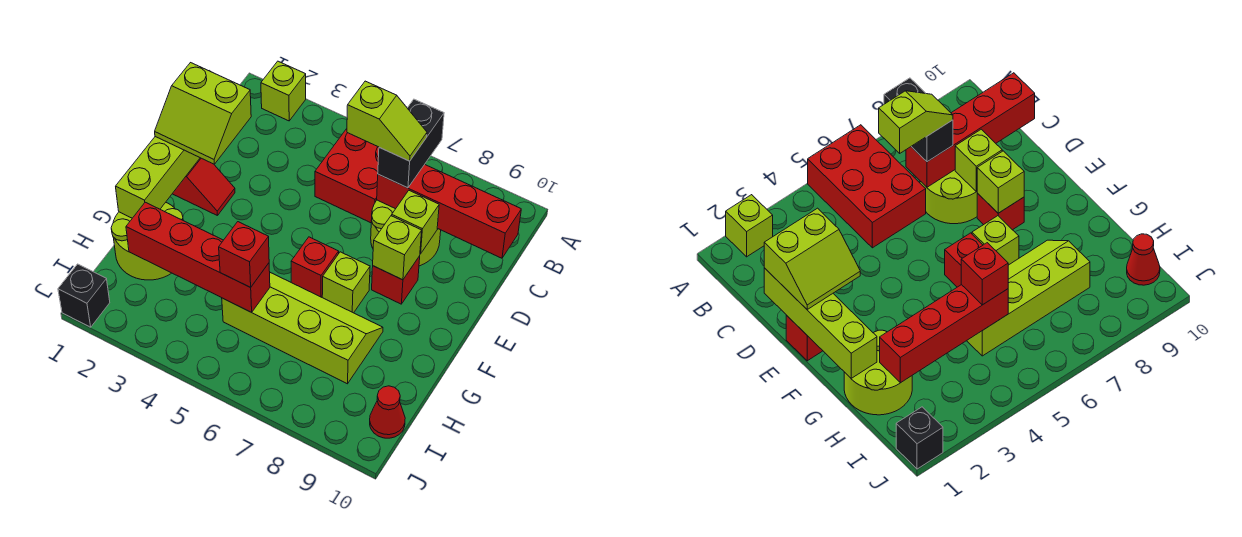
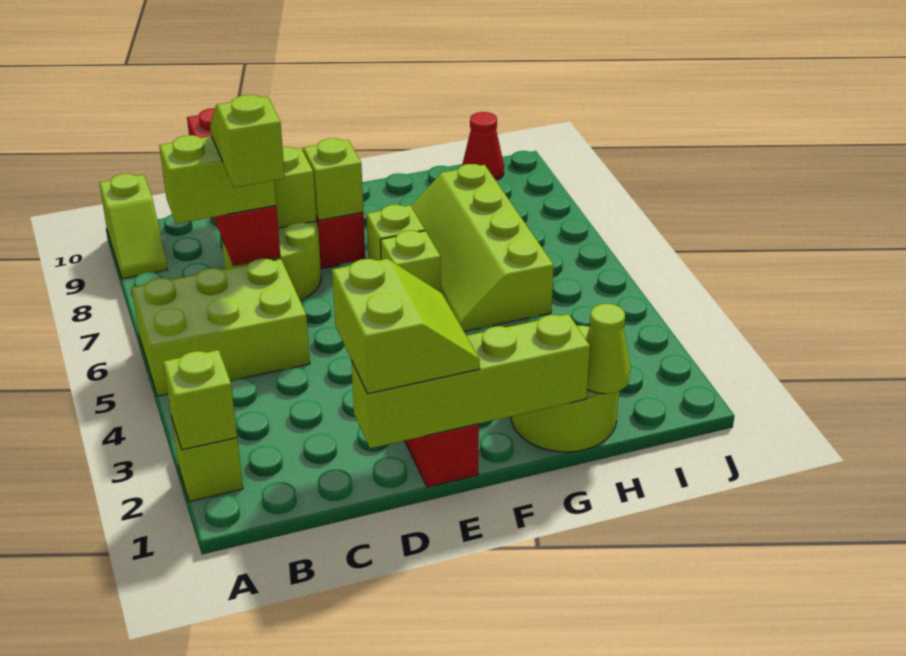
none -> lime 1x1 brick [163,350,237,450]
red 2x3 brick [315,129,379,223] -> lime 2x3 brick [132,259,310,396]
none -> lime 1x2 slope [99,174,167,279]
black 1x2 brick [378,99,444,188] -> lime 1x2 brick [159,135,276,224]
red 1x1 brick [291,237,339,297] -> lime 1x1 brick [381,231,441,292]
none -> lime 1x1 cone [586,304,631,394]
red 1x4 brick [126,202,270,312] -> none
red 1x1 brick [219,222,269,287] -> none
black 1x1 brick [58,264,110,327] -> none

